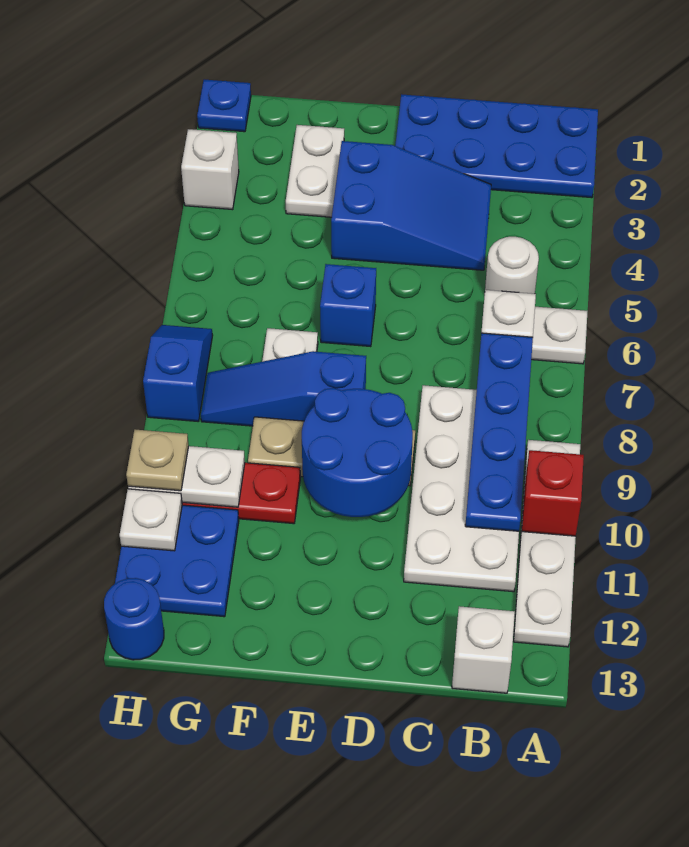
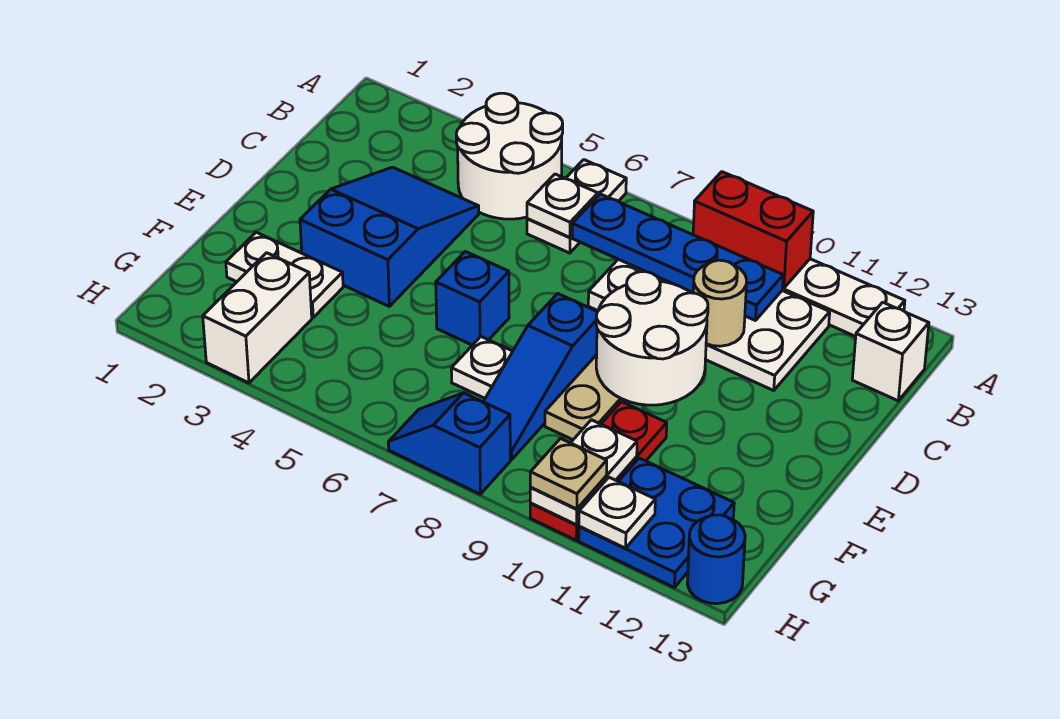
blue 2x4 plate [395,94,598,198] -> none
red 1x1 brick [522,450,584,536] -> red 1x2 brick [693,172,813,288]
white 1x1 round brick [485,237,539,294] -> white 2x2 round brick [456,93,563,219]
none -> tan 1x1 round brick [693,260,747,346]
blue 2x2 round brick [302,388,413,517] -> white 2x2 round brick [596,272,708,405]
blue 1x1 plate [197,80,251,132] -> none
white 1x1 brick [181,129,239,210] -> white 1x2 brick [203,253,312,383]

